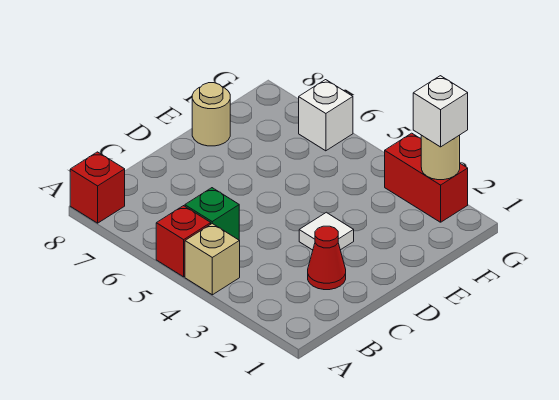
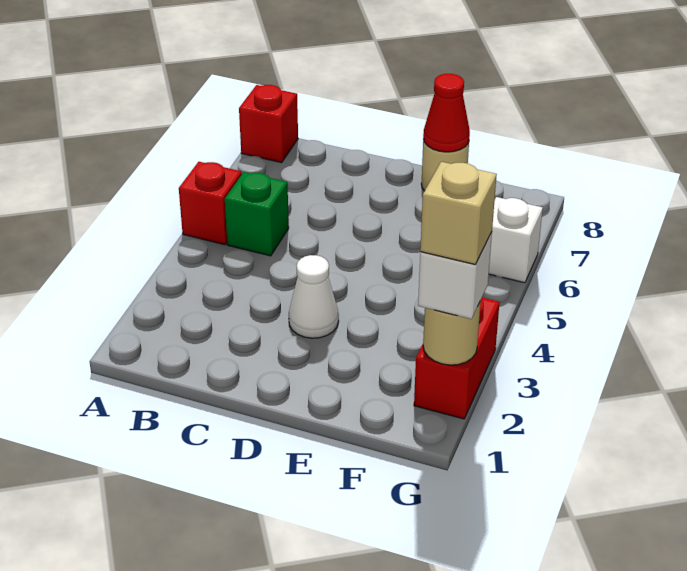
tan 1x1 brick [185,224,240,295] -> tan 1x1 brick moved to [420,162,497,265]
red 1x1 cone [308,226,346,290] -> red 1x1 cone moved to [423,74,470,152]
white 1x1 tile [299,212,354,250] -> white 1x1 cone [289,255,339,338]

